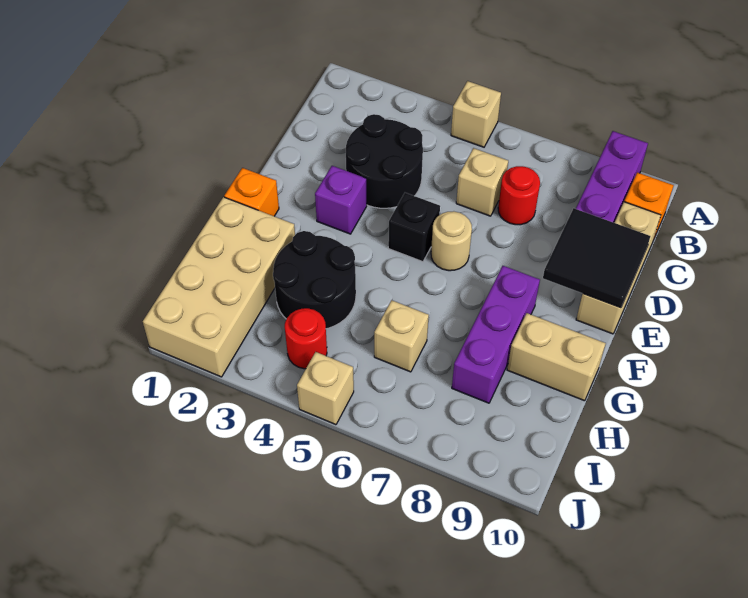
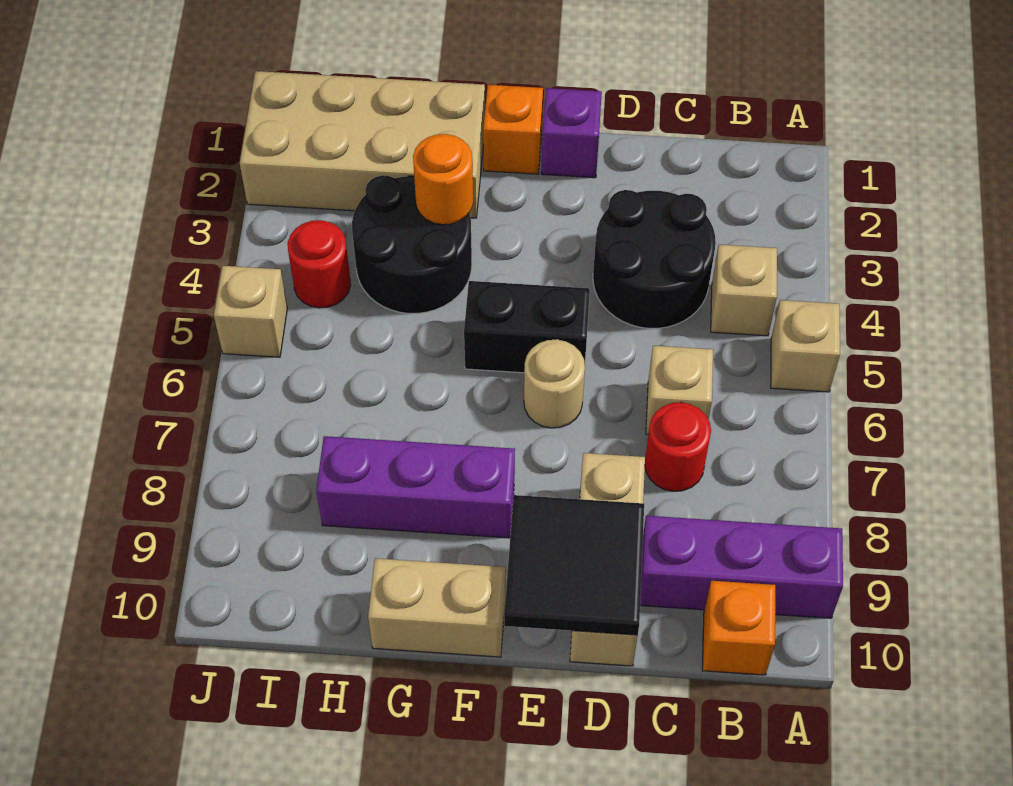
tan 1x3 brick [576,202,661,334] -> tan 1x3 brick turned to [570,453,645,666]
purple 1x1 brick [315,166,367,234] -> purple 1x1 brick moved to [541,88,602,178]
black 1x1 brick [388,193,440,262] -> black 1x2 brick [464,281,590,373]
none -> orange 1x1 round brick [413,134,473,225]
tan 1x2 brick [507,313,606,401] -> tan 1x2 brick turned to [368,558,506,657]
tan 1x1 brick [374,300,429,372] -> tan 1x1 brick moved to [711,244,777,336]

